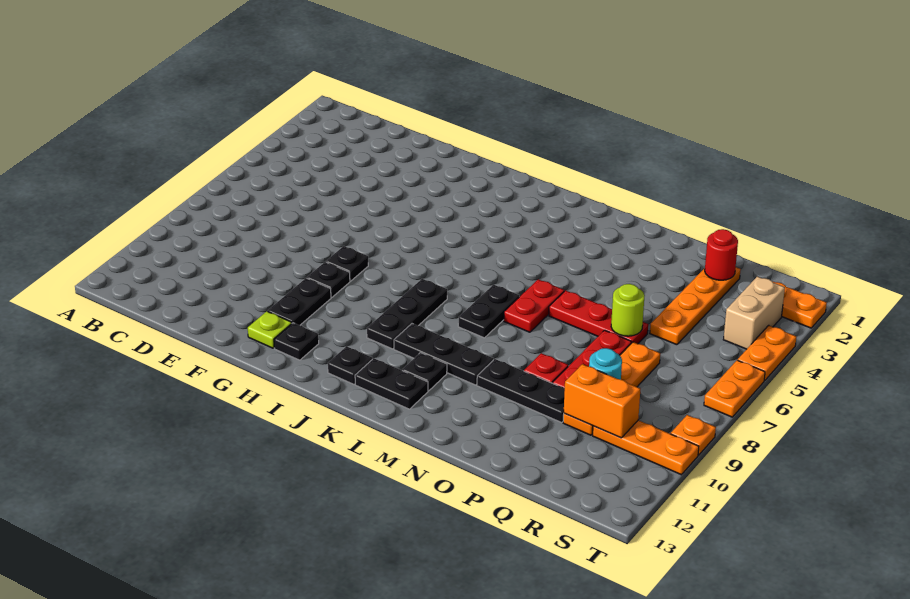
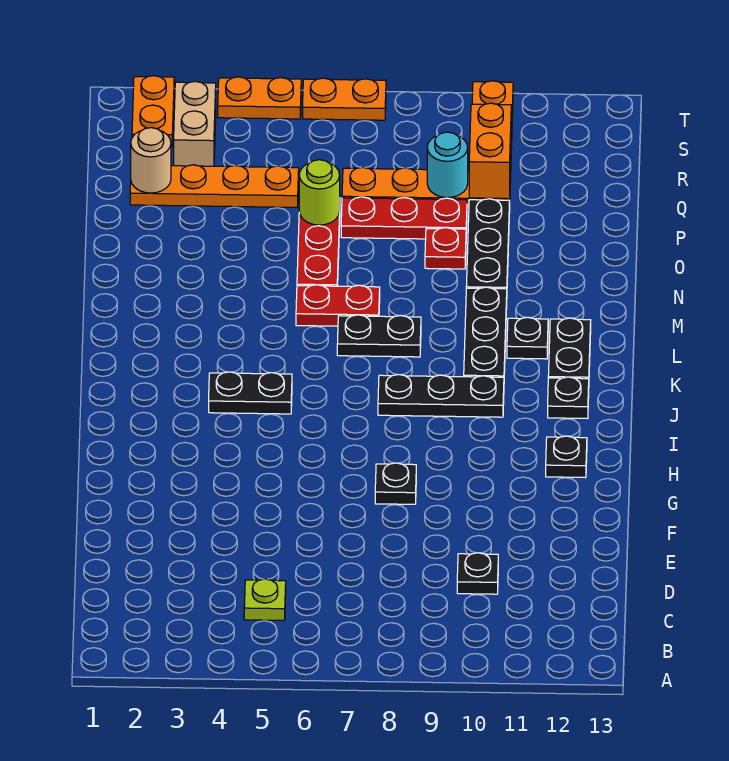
black 1x1 plate [307,262,350,297] -> black 1x1 plate moved to [457,553,498,594]
black 1x2 plate [268,278,331,325] -> black 1x2 plate moved to [209,372,292,414]
lime 1x1 plate [248,311,292,348] -> lime 1x1 plate moved to [244,579,286,621]
red 1x1 round brick [705,229,738,280] -> tan 1x1 round brick [131,128,171,193]
tan 1x2 brick [723,276,785,349] -> tan 1x2 brick turned to [174,81,216,166]
orange 1x1 plate [671,415,716,455] -> none

